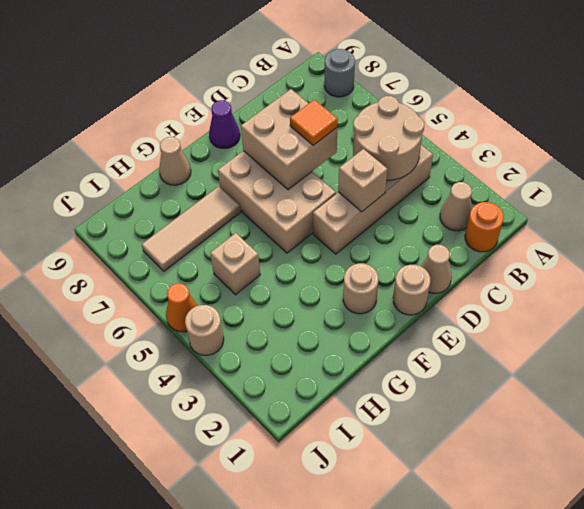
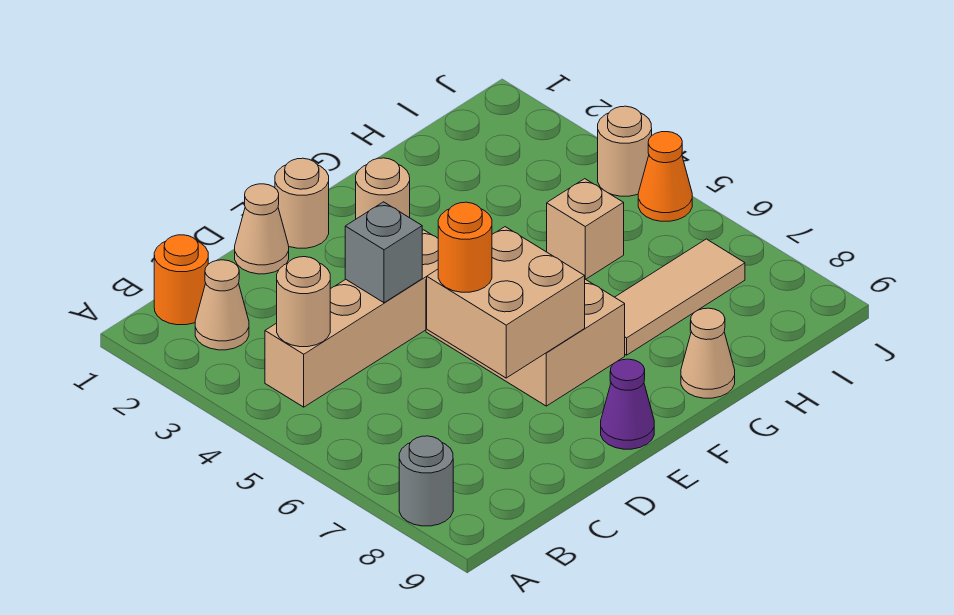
tan 2x2 round brick [353,96,424,180] -> tan 1x1 round brick [277,257,330,347]
tan 1x1 brick [338,149,388,212] -> grey 1x1 brick [345,202,422,303]
orange 1x1 tile [290,100,338,145] -> orange 1x1 round brick [438,202,492,292]

